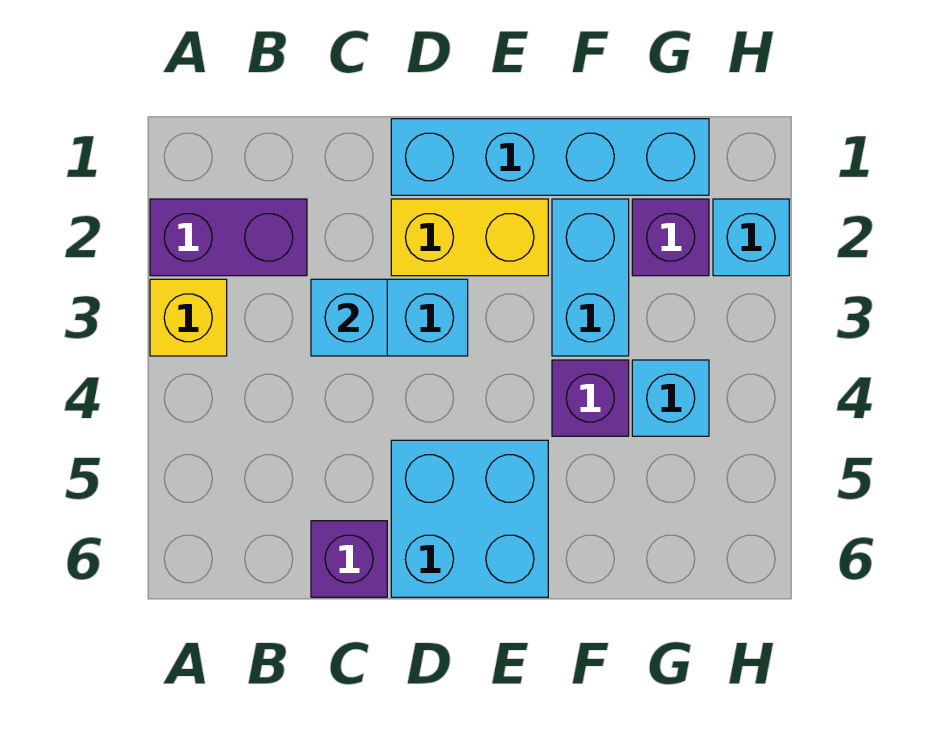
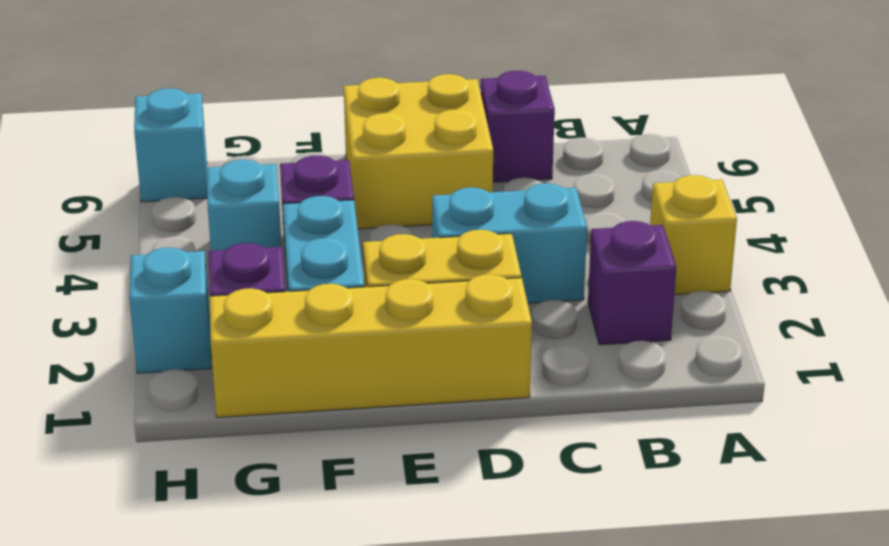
purple 1x2 brick [150,199,307,276] -> purple 1x1 brick [588,221,676,345]
cyan 1x1 brick [311,279,387,356] -> cyan 1x1 brick moved to [134,88,207,202]
cyan 1x4 brick [391,119,709,195] -> yellow 1x4 brick [210,274,532,417]
cyan 2x2 brick [391,440,548,597] -> yellow 2x2 brick [344,74,493,229]

